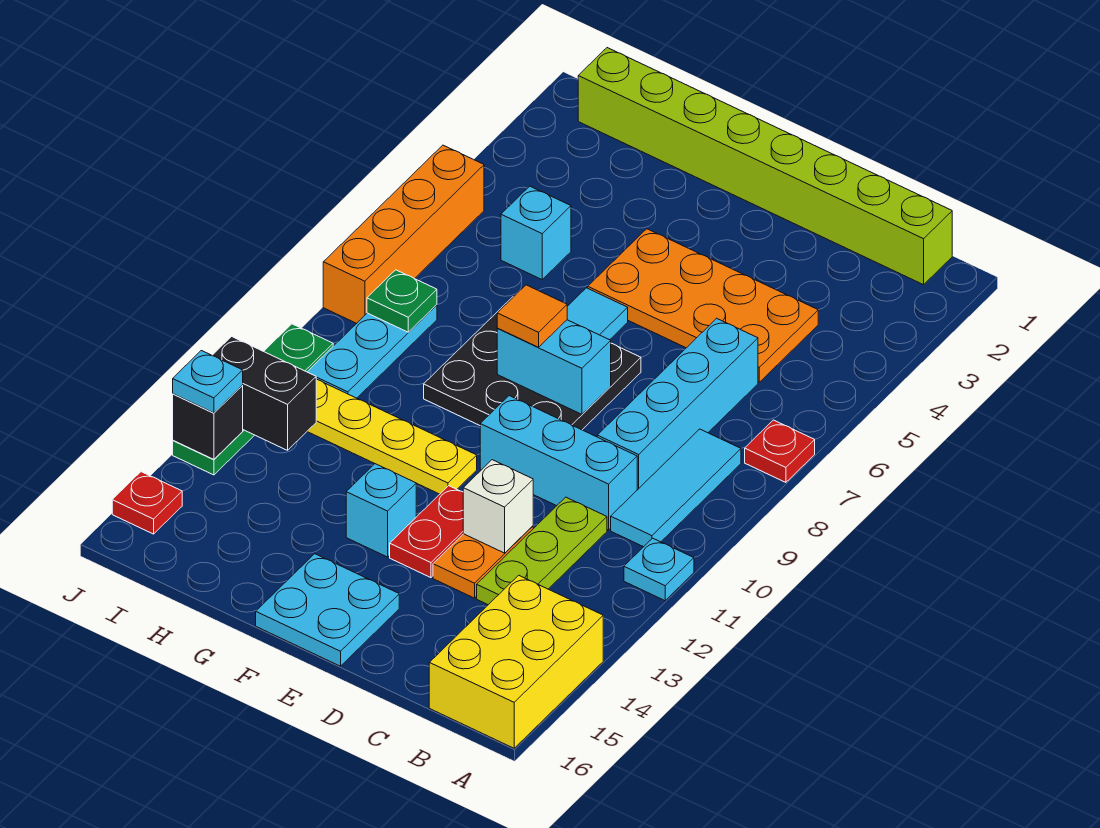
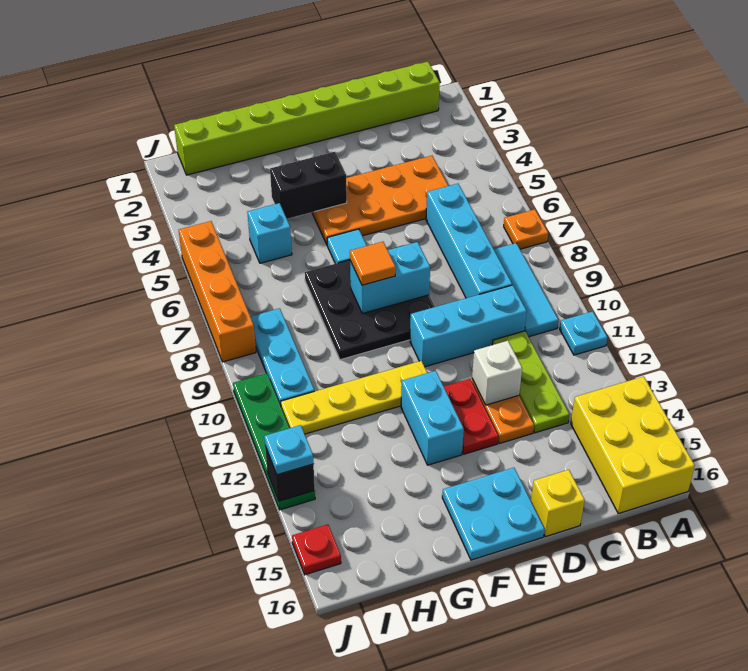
red 1x1 plate [745,420,815,482] -> orange 1x1 plate [504,209,548,249]
none -> yellow 1x1 brick [531,470,585,537]
cyan 1x1 brick [346,464,416,557] -> cyan 1x2 brick [401,371,464,465]
green 1x1 plate [367,270,437,332] -> none
black 1x2 brick [212,337,316,450] -> black 1x2 brick moved to [270,152,347,219]

